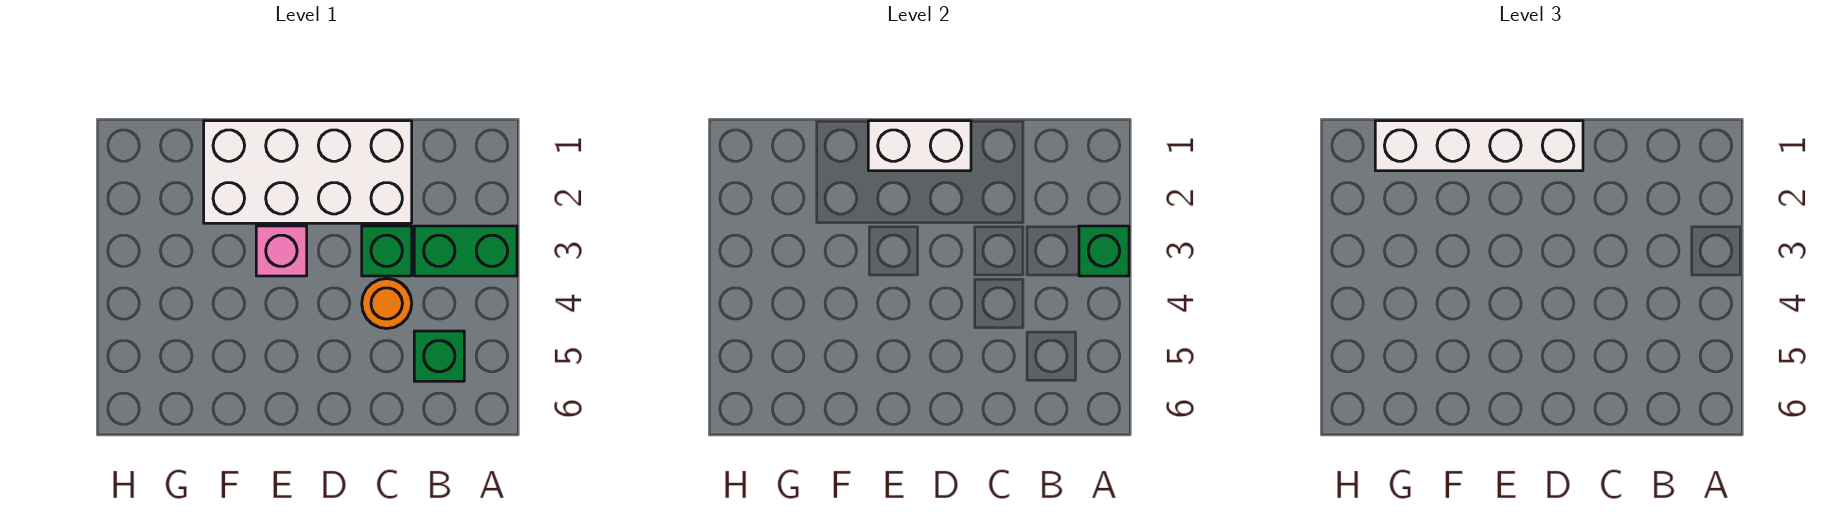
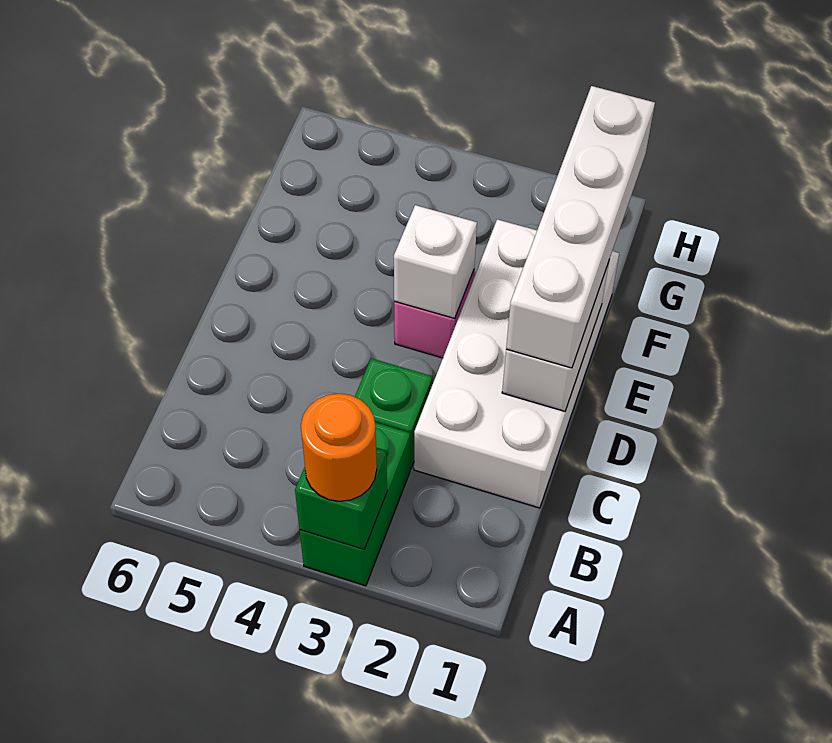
green 1x1 brick [414,331,464,381] -> none
orange 1x1 round brick [362,279,412,329] -> orange 1x1 round brick moved to [301,394,377,501]
none -> white 1x1 brick [394,205,477,318]

